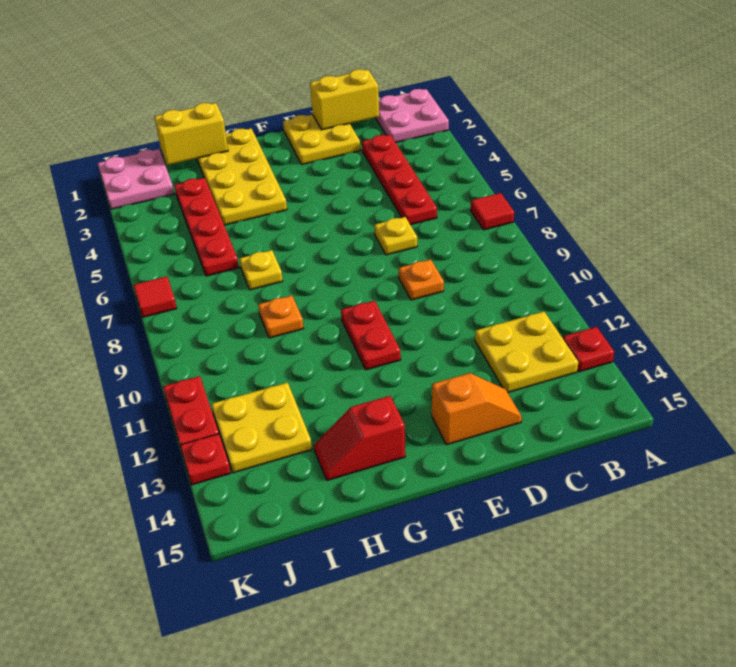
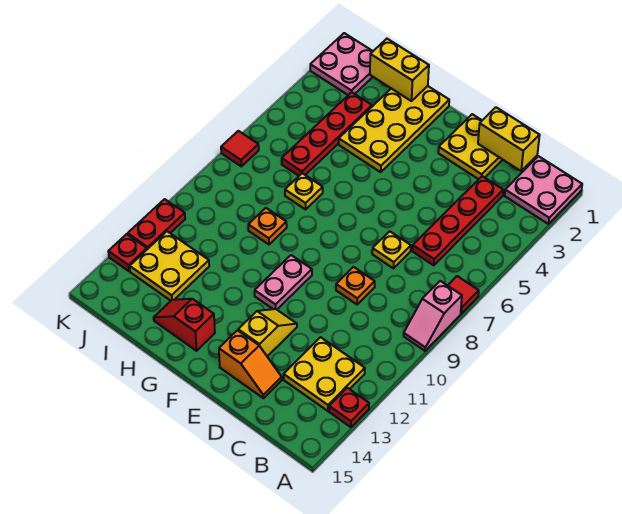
none -> pink 1x2 slope [404,281,462,351]
none -> yellow 1x2 slope [238,309,297,356]
red 1x2 plate [341,301,401,370] -> pink 1x2 plate [255,255,312,309]

